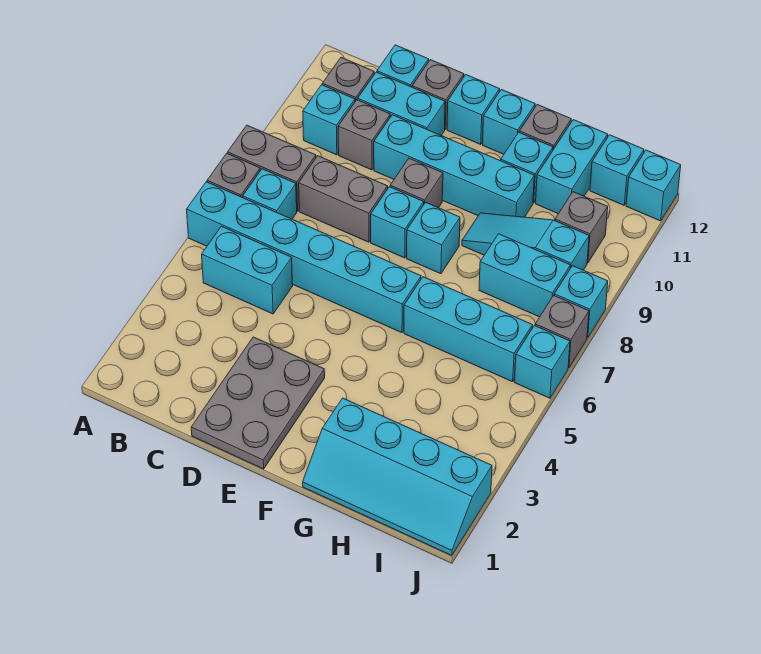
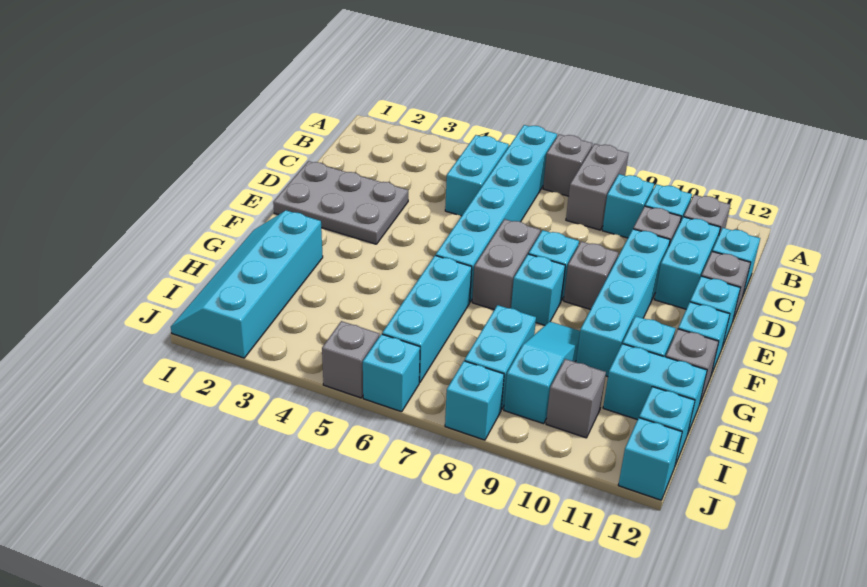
cyan 1x1 brick [243,169,297,219] -> cyan 1x1 brick moved to [602,174,654,238]
grey 1x2 brick [299,156,388,242] -> grey 1x2 brick moved to [472,219,540,310]
grey 1x1 brick [535,295,589,368] -> grey 1x1 brick moved to [322,321,379,398]

